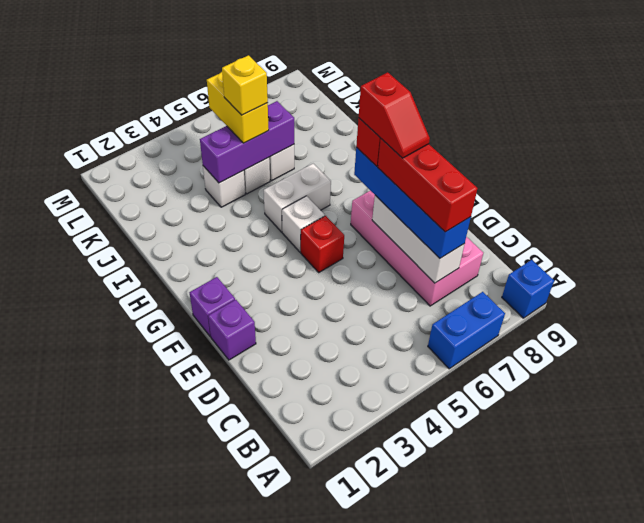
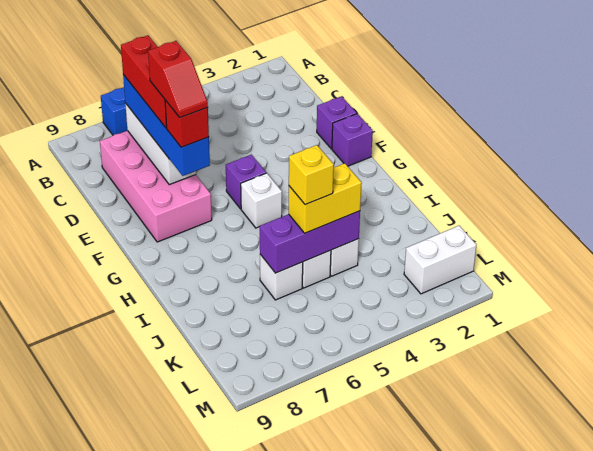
blue 1x1 brick [502,260,554,318] -> none
red 1x2 slope [359,72,430,158] -> red 1x2 slope turned to [148,41,208,118]
red 1x1 brick [301,216,344,272] -> purple 1x1 brick [226,155,266,209]
white 1x2 brick [264,164,331,232] -> white 1x2 brick moved to [404,226,476,294]
yellow 1x2 brick [207,72,269,143] -> yellow 1x2 brick turned to [289,163,362,233]

